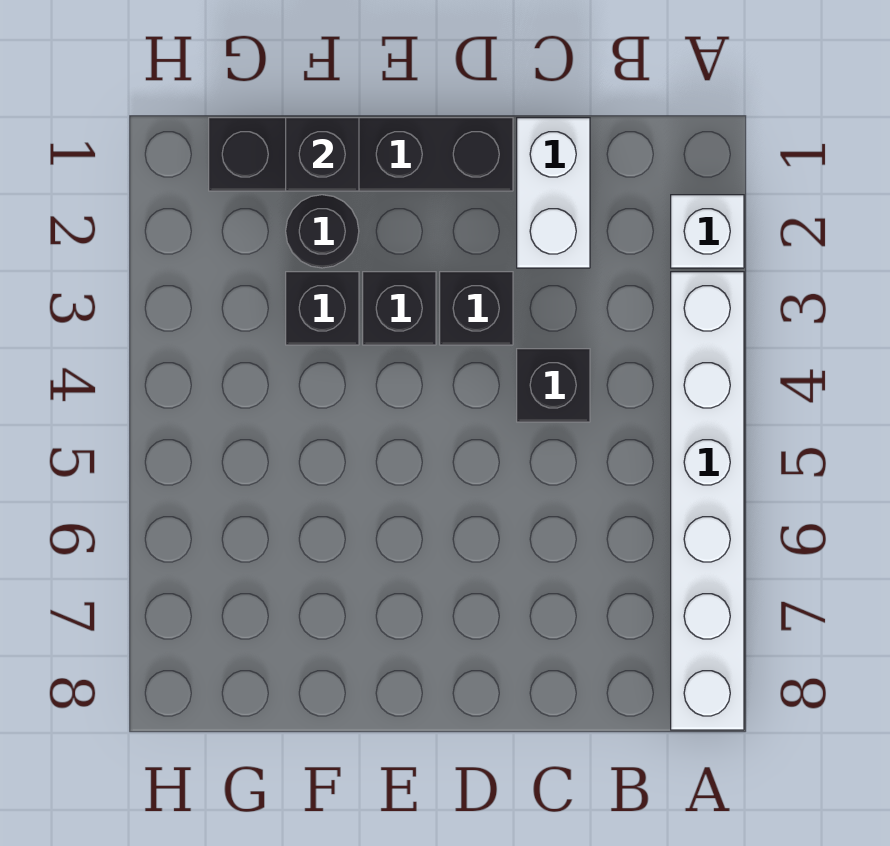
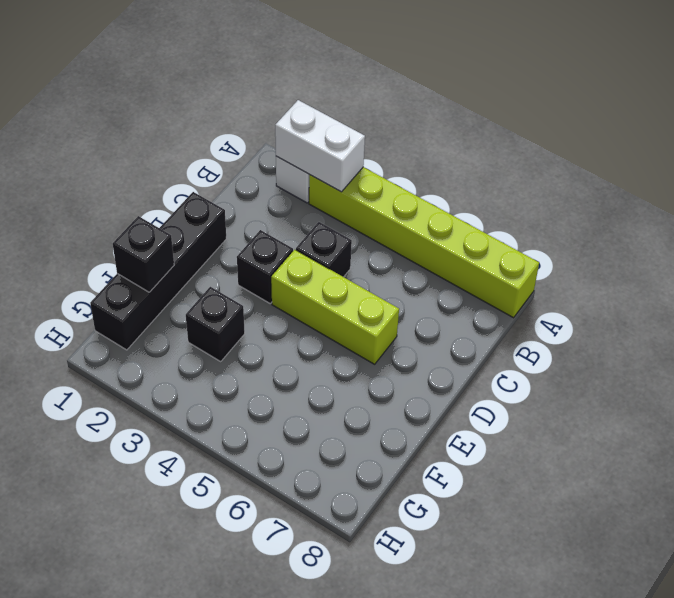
white 1x6 brick [671,272,744,730] -> lime 1x6 brick [309,167,539,318]
white 1x2 brick [517,118,590,268] -> white 1x2 brick moved to [275,100,365,192]
none -> lime 1x3 brick [271,250,399,364]
black 1x1 brick [363,272,436,345] -> none
black 1x1 round brick [286,195,359,268] -> none

